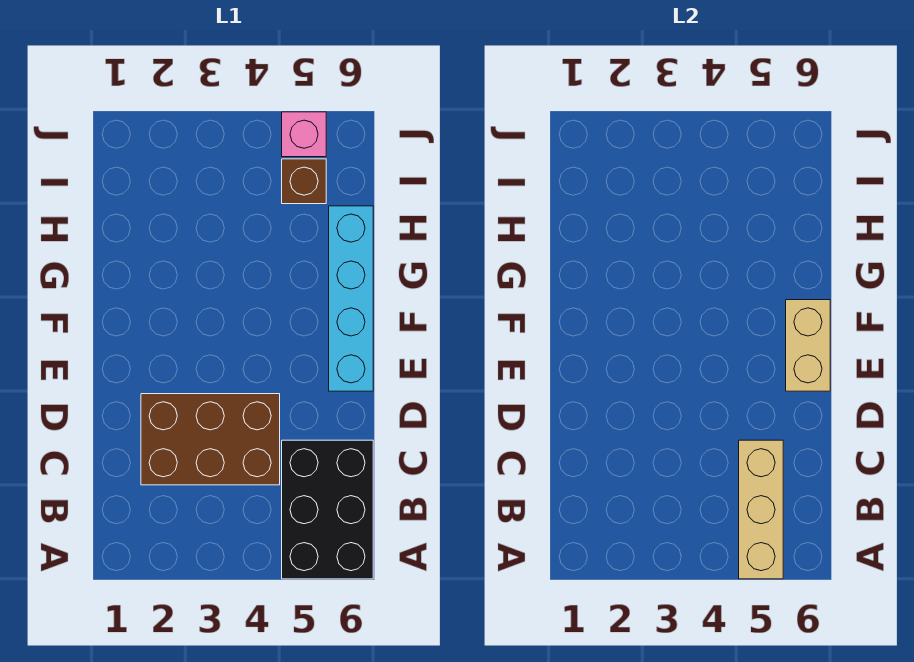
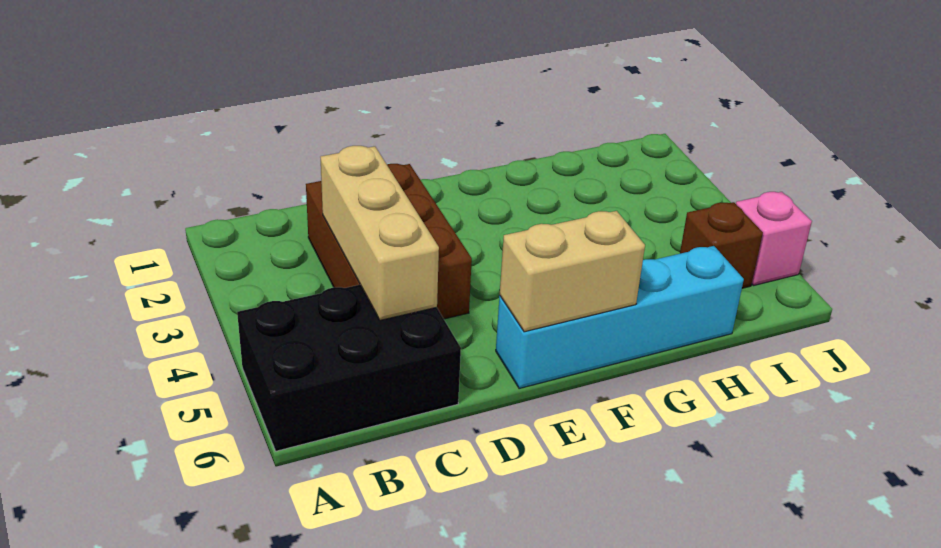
tan 1x3 brick [739,440,783,579] -> tan 1x3 brick turned to [320,146,439,320]

